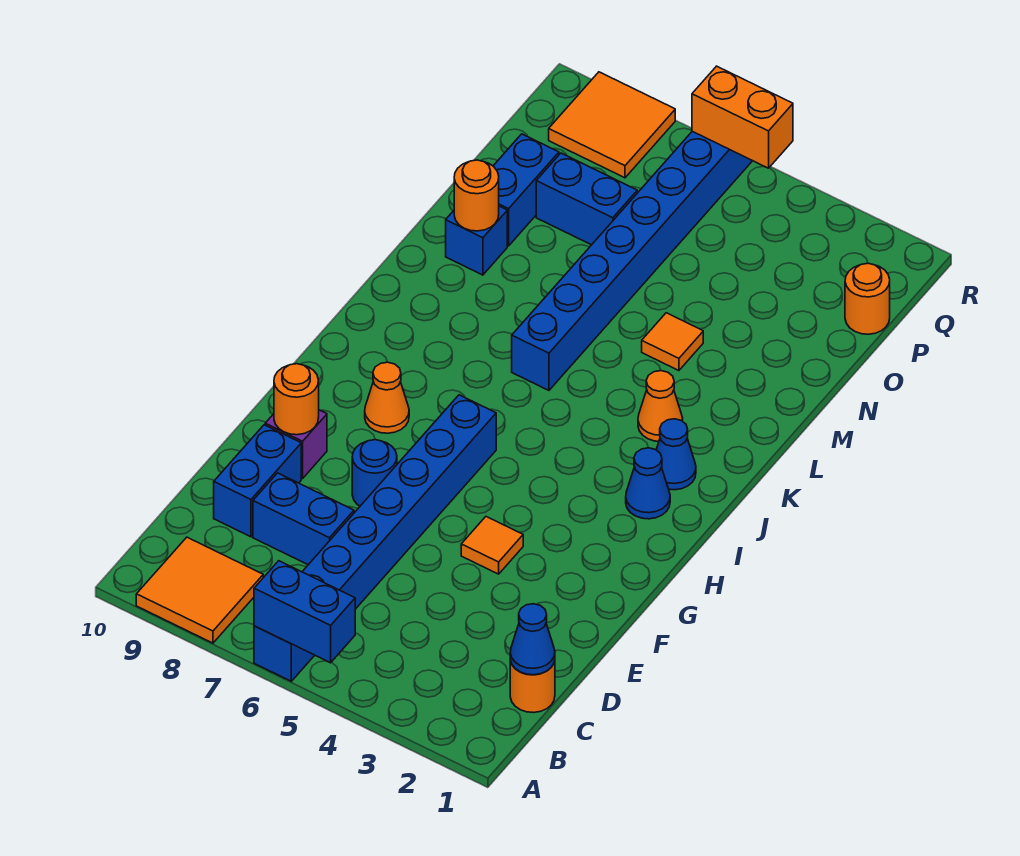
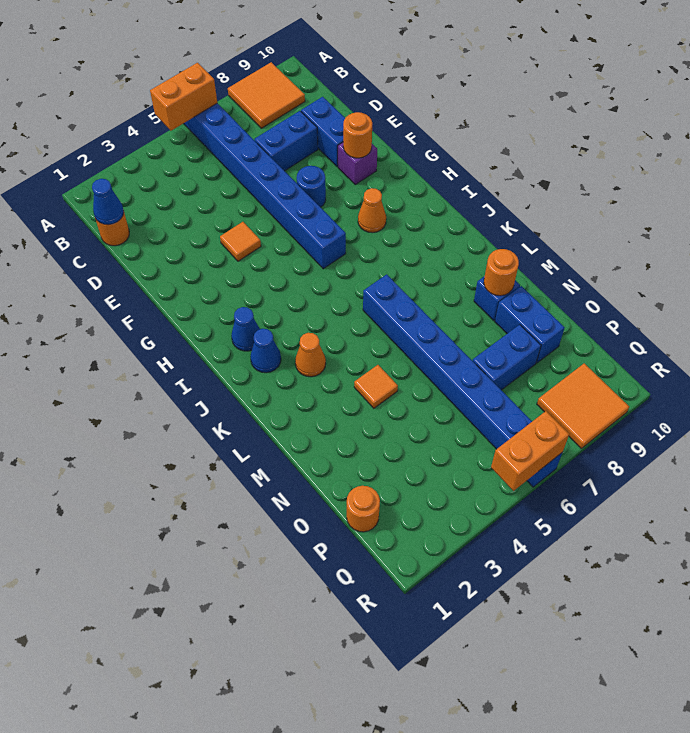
blue 1x2 brick [254,561,355,663] -> orange 1x2 brick [150,63,217,131]

